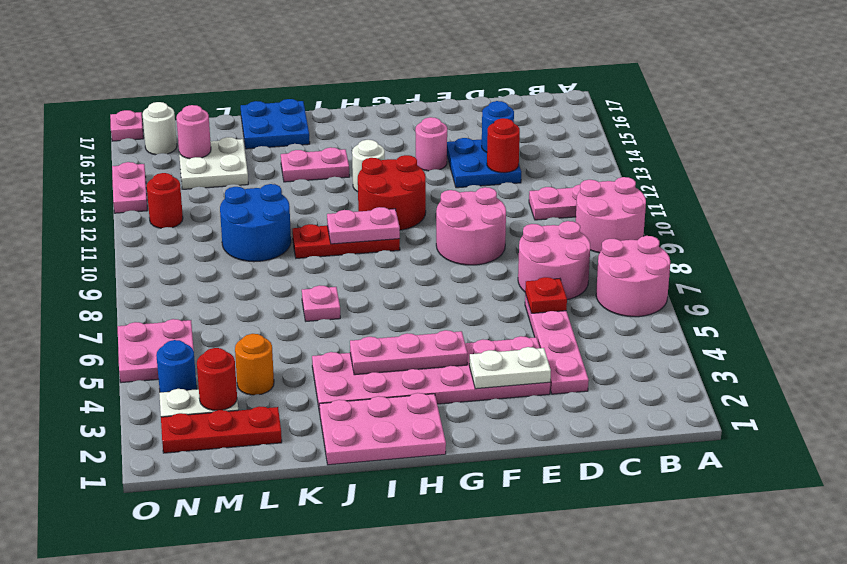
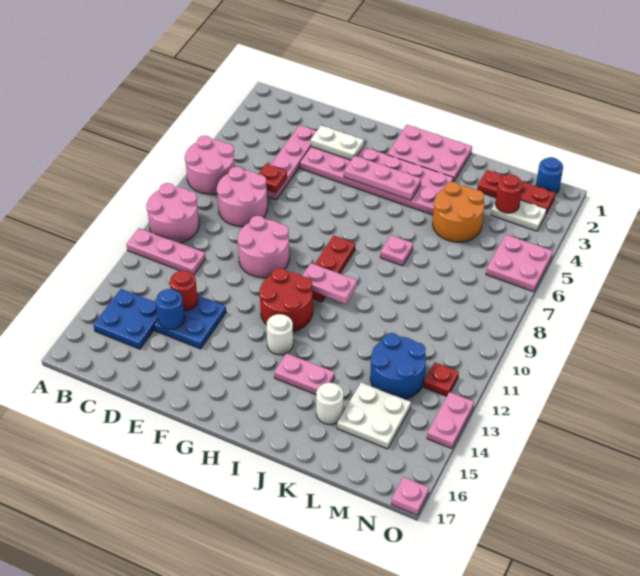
pink 1x1 round brick [415,117,447,171] -> none
red 1x3 plate [292,224,400,258] -> red 1x3 plate turned to [313,235,356,302]
blue 2x2 plate [241,99,310,149] -> blue 2x2 plate moved to [94,289,158,349]
blue 2x2 round brick [220,184,291,262] -> blue 2x2 round brick moved to [370,333,426,399]
orange 1x1 round brick [235,334,274,395] -> orange 2x2 round brick [433,182,484,242]
pink 1x1 round brick [176,105,211,159] -> none
blue 1x1 round brick [156,340,197,392] -> blue 1x1 round brick moved to [536,157,563,194]
red 1x1 round brick [147,173,183,228] -> red 1x1 plate [424,362,459,396]
white 1x1 round brick [143,102,177,155] -> white 1x1 round brick moved to [316,383,343,424]

